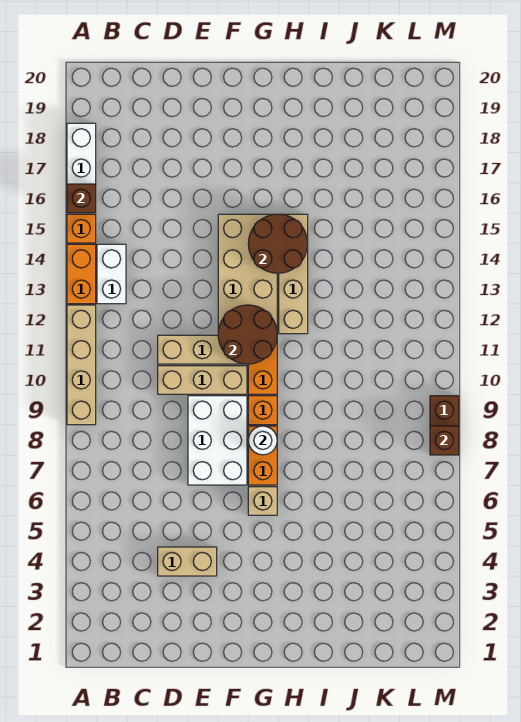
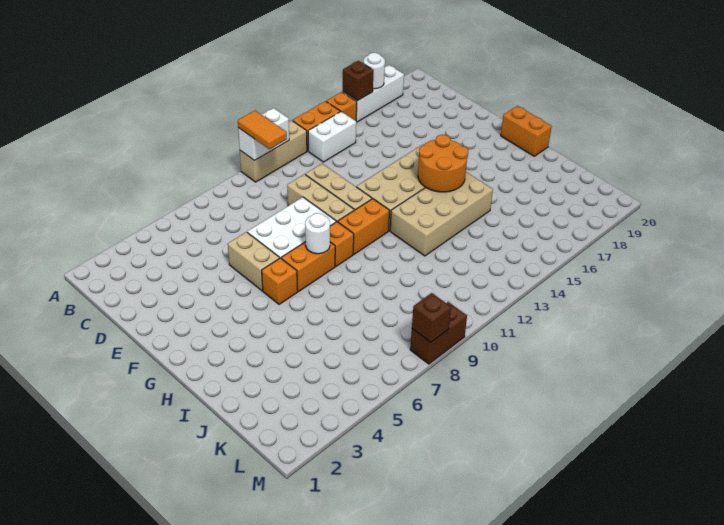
tan 1x4 brick [67,305,96,425] -> tan 1x3 brick [240,121,307,182]
none -> white 1x2 brick [238,108,289,161]
none -> orange 1x2 tile [238,111,287,149]
none -> white 1x1 round brick [364,53,385,89]
tan 1x2 brick [158,547,217,576] -> tan 1x2 brick moved to [228,232,279,291]
brown 2x2 round brick [218,305,277,364] -> none
tan 1x1 brick [248,487,277,515] -> orange 1x1 brick [262,258,298,304]
brown 2x2 round brick [248,214,308,273] -> orange 2x2 round brick [418,135,468,192]
none -> orange 1x2 brick [501,106,552,156]
tan 1x4 brick [279,214,308,334] -> tan 2x4 brick [390,172,493,256]

